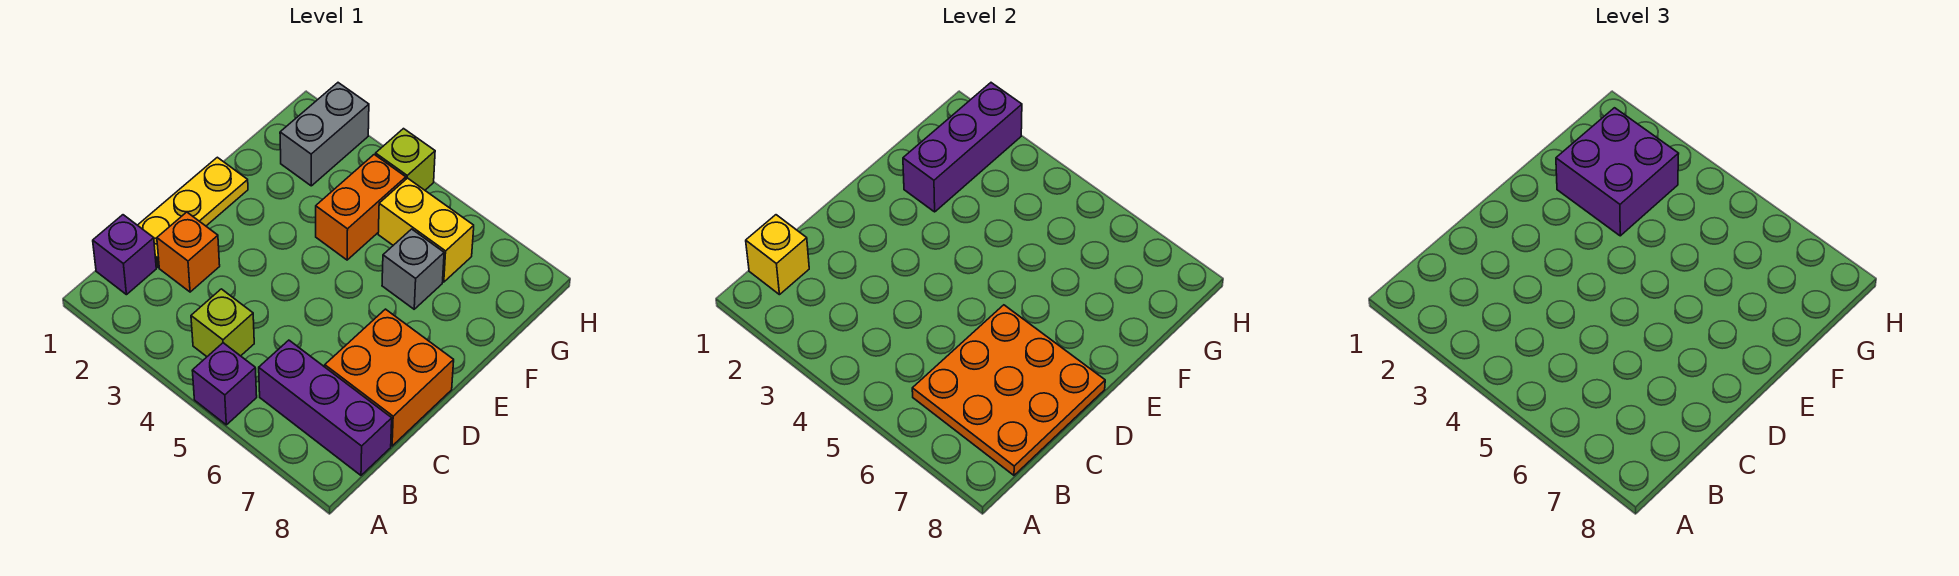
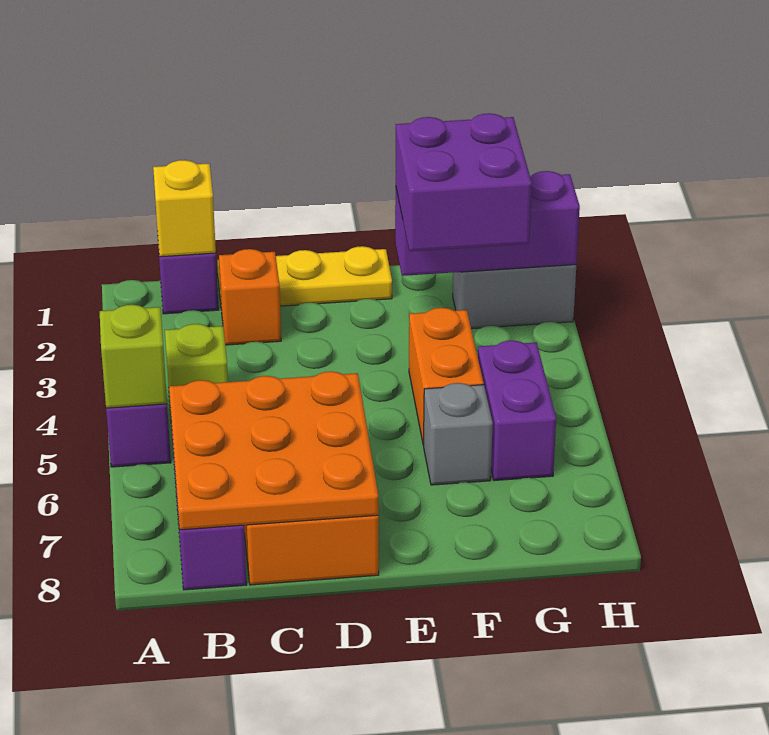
orange 1x2 brick [316,155,406,260] -> orange 1x2 brick turned to [409,308,484,445]
yellow 1x2 brick [378,178,474,282] -> purple 1x2 brick [478,340,556,481]
lime 1x1 brick [376,129,435,190] -> lime 1x1 brick moved to [100,305,167,408]

